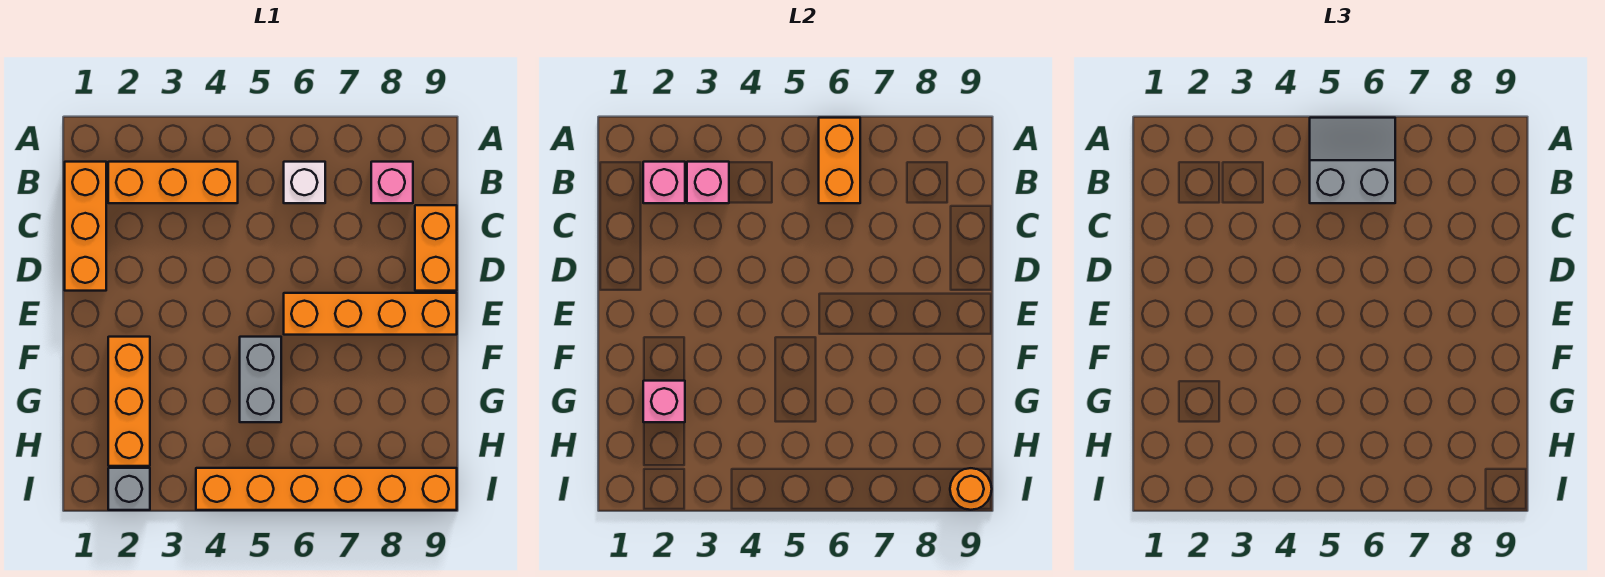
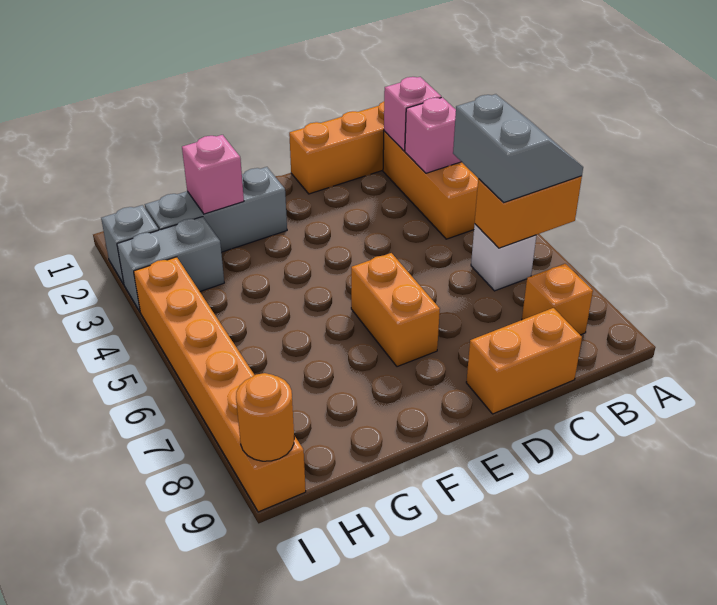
pink 1x1 brick [371,162,413,203] -> orange 1x1 brick [522,264,593,335]
orange 1x4 brick [284,293,457,335] -> orange 1x2 brick [351,253,440,367]
orange 1x3 brick [108,337,150,466] -> grey 1x3 brick [145,167,287,252]
grey 1x2 brick [240,337,281,422] -> grey 1x2 brick moved to [117,217,224,311]

